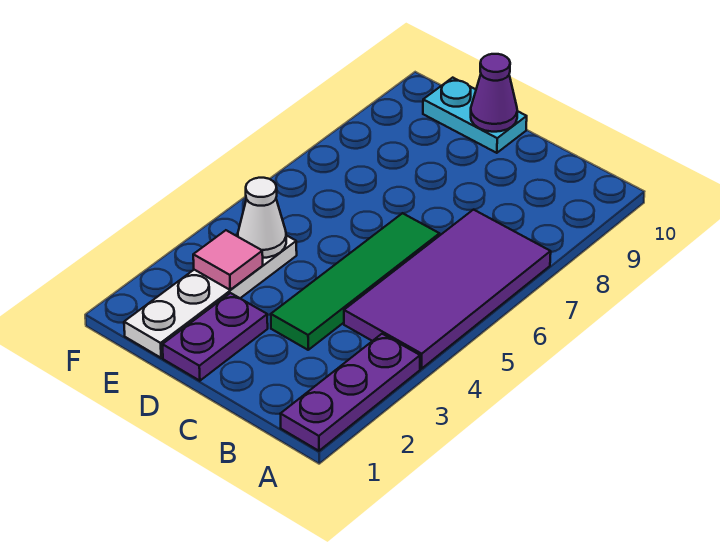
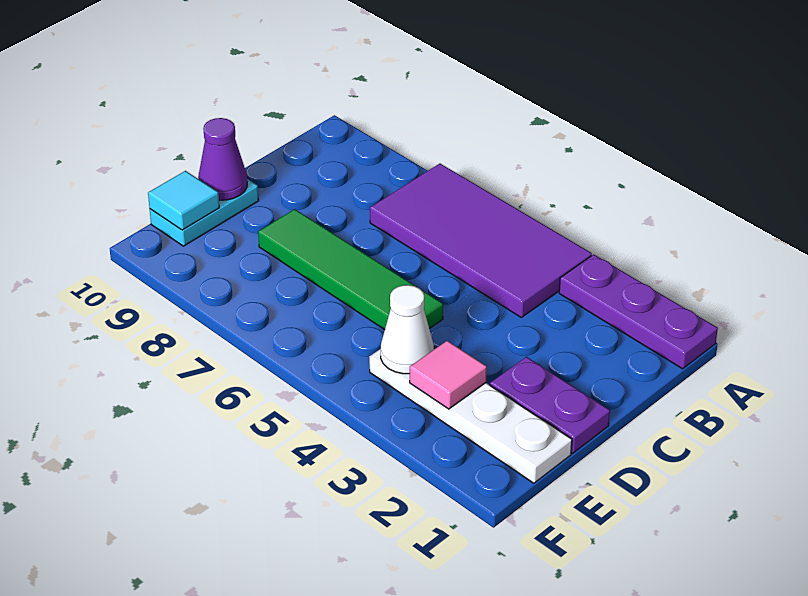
green 1x4 tile [271,213,440,350] -> green 1x4 tile moved to [258,209,443,330]
none -> cyan 1x1 tile [148,171,219,230]

